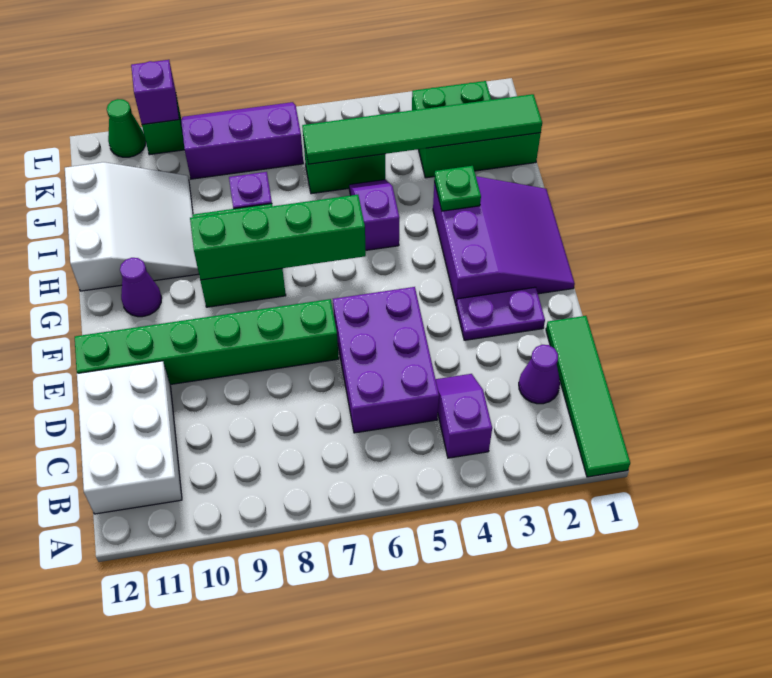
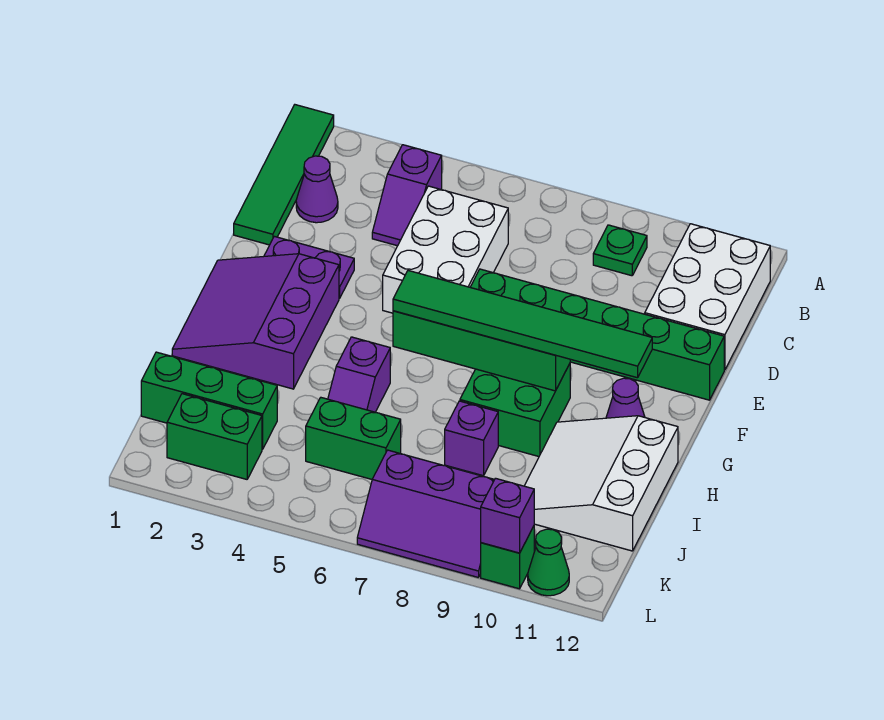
purple 2x3 brick [333,287,439,433] -> white 2x3 brick [383,186,508,313]
green 1x1 plate [434,166,481,211] -> green 1x1 plate moved to [593,225,647,276]
green 1x6 tile [302,94,542,164] -> green 1x6 tile moved to [393,271,652,378]

